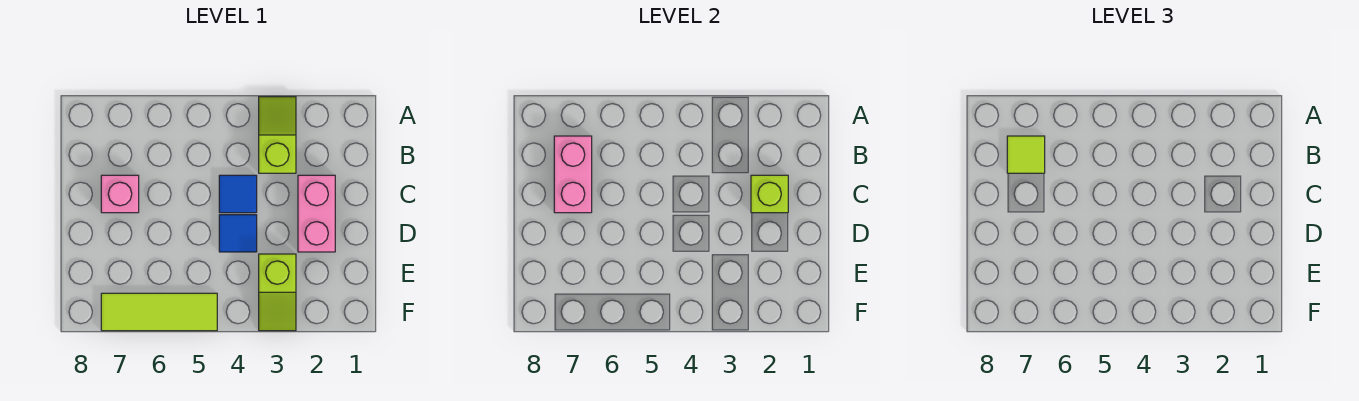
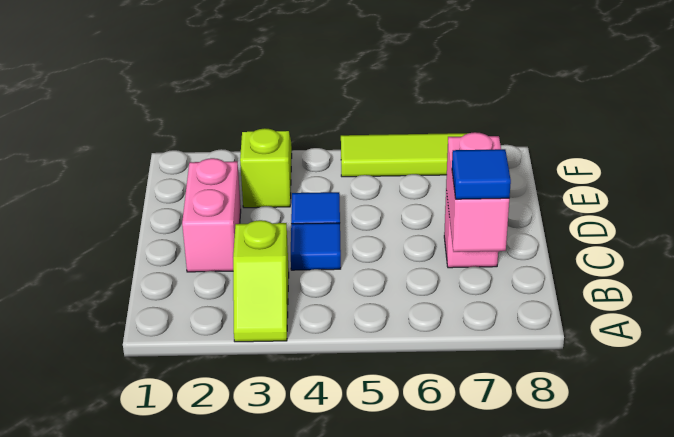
lime 1x1 tile [1007,136,1045,173] -> blue 1x1 tile [452,149,511,199]
lime 1x1 brick [751,175,788,213] -> none

